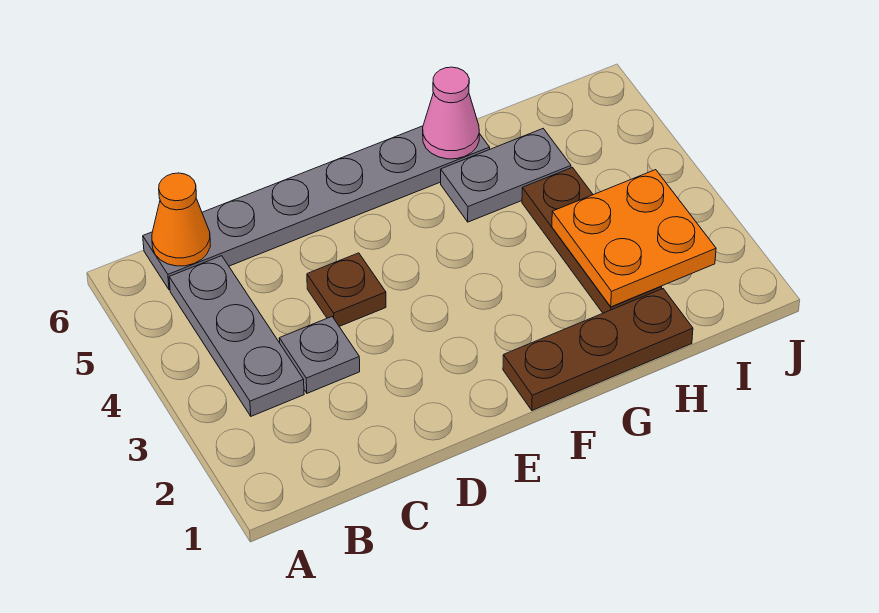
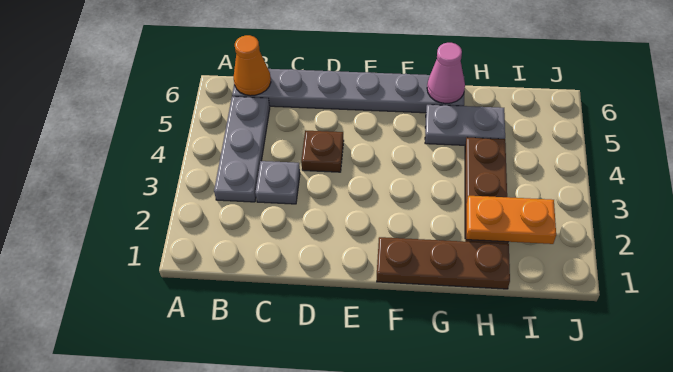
orange 2x2 plate [552,170,716,307] -> orange 1x2 plate [467,196,556,244]

